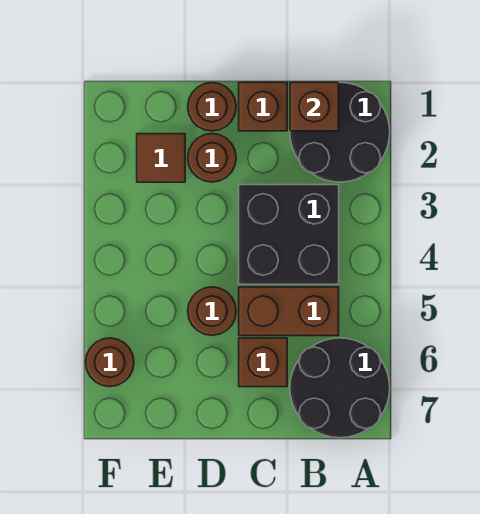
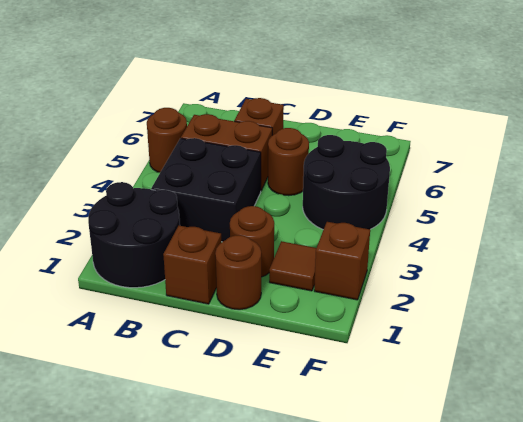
black 2x2 round brick [290,338,390,438] -> black 2x2 round brick moved to [303,135,390,230]
brown 1x1 brick [290,82,339,131] -> brown 1x1 brick moved to [314,222,370,300]
brown 1x1 round brick [86,338,134,387] -> brown 1x1 round brick moved to [147,108,187,173]

